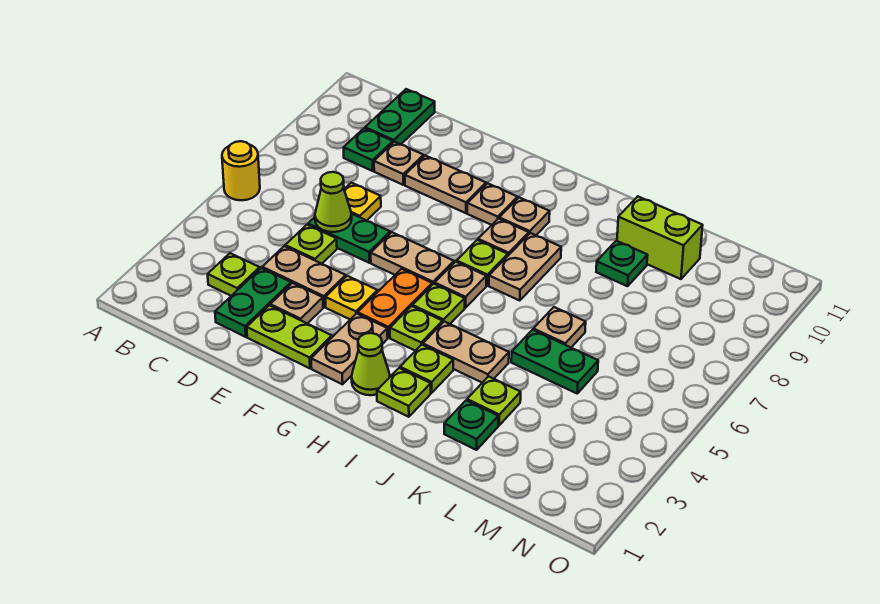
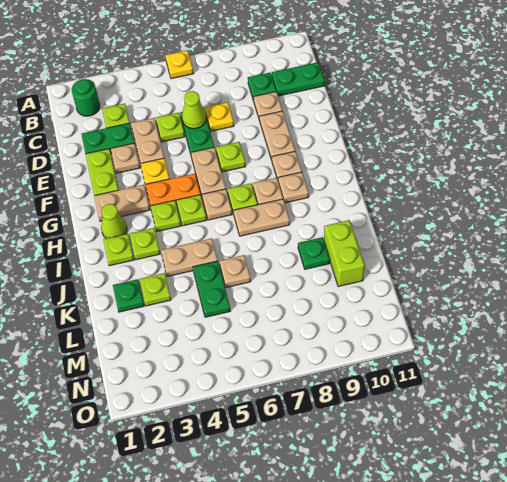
yellow 1x1 round brick [222,141,260,200] -> yellow 1x1 plate [165,50,193,79]
none -> green 1x1 round brick [72,79,100,116]
none -> lime 1x1 plate [216,142,246,172]
tan 1x2 plate [423,322,509,383] -> tan 1x2 plate turned to [161,238,218,277]

